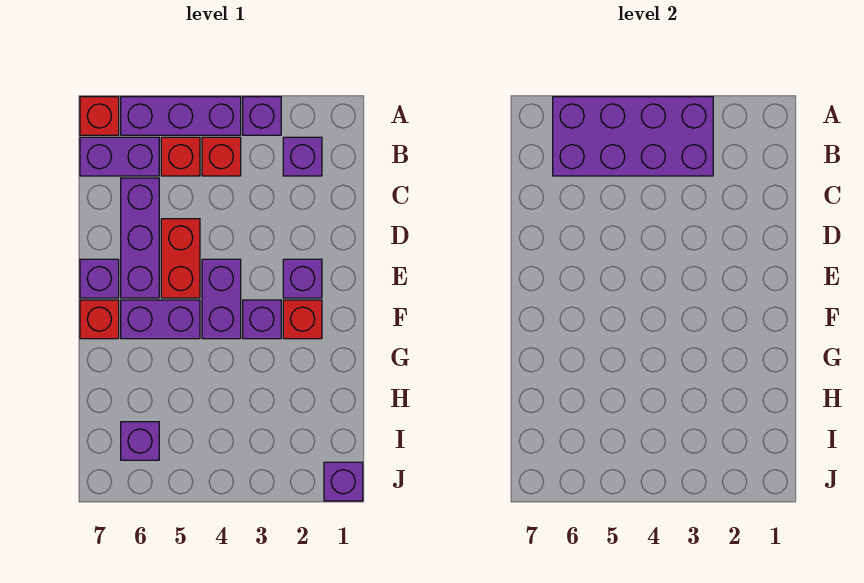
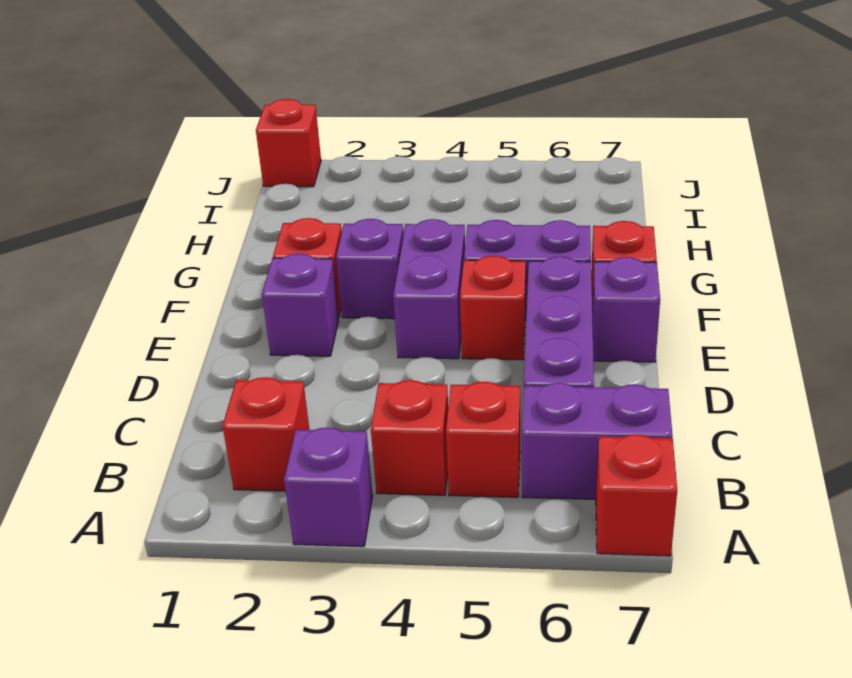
purple 2x4 brick [553,97,713,176] -> none
purple 1x3 brick [121,97,241,135] -> none
purple 1x1 brick [283,137,322,176] -> red 1x1 brick [223,377,309,491]
red 1x2 brick [161,219,200,298] -> red 1x1 brick [460,256,526,360]
purple 1x1 brick [121,422,159,460] -> none
purple 1x1 brick [324,462,363,501] -> red 1x1 brick [256,99,321,187]

